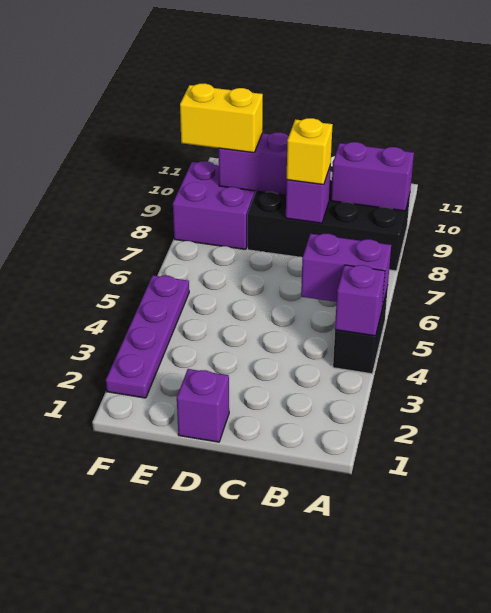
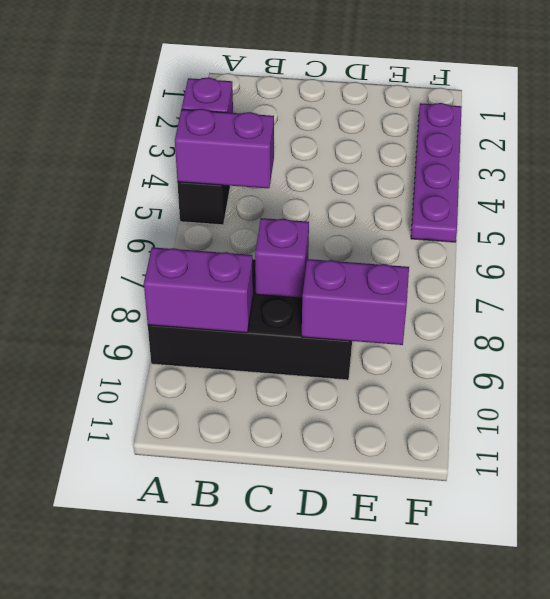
yellow 1x1 brick [287,118,333,185] -> none
purple 1x1 brick [177,369,229,442] -> none
purple 2x2 brick [173,161,256,250] -> none
yellow 1x2 brick [180,84,263,153] -> none

